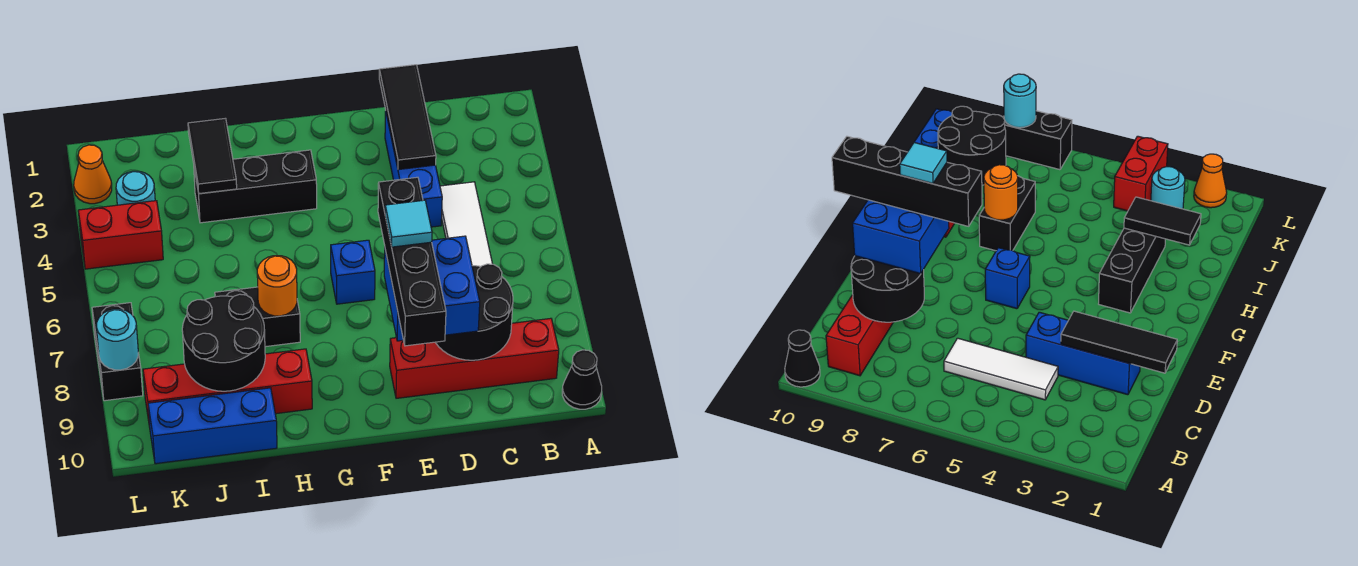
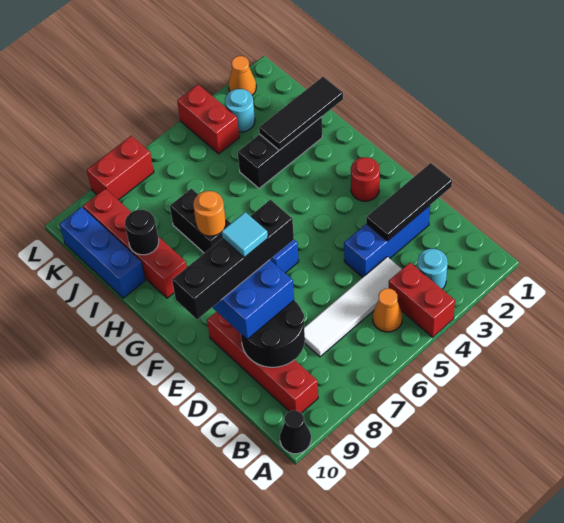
none -> red 1x2 brick [389,263,455,337]
none -> orange 1x1 cone [373,289,402,332]
white 1x3 tile [440,182,492,266] -> white 1x4 tile [304,257,402,357]
none -> red 1x1 round brick [351,157,380,201]
black 1x3 brick [194,150,317,223] -> black 1x3 brick turned to [238,117,322,188]
black 1x2 tile [188,118,237,194] -> black 1x3 tile [259,77,343,150]
black 2x2 round brick [182,294,265,391] -> black 1x1 round brick [125,210,159,255]
black 1x2 brick [92,303,143,401] -> red 1x2 brick [87,136,154,200]
cyan 1x1 round brick [97,309,138,370] -> cyan 1x1 round brick moved to [417,249,448,289]

